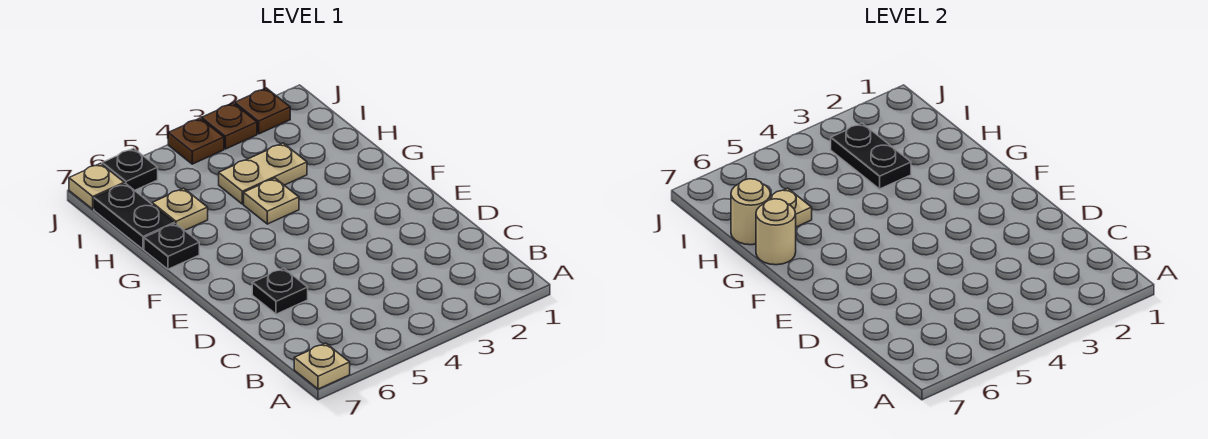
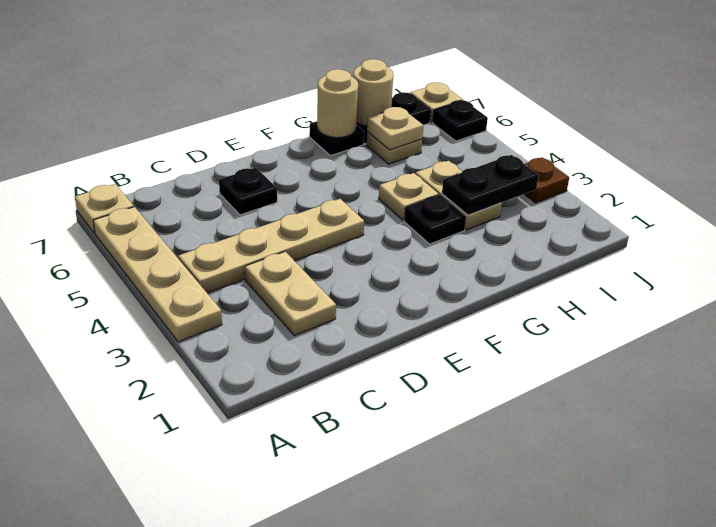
none -> tan 1x4 plate [93,207,222,342]
none -> tan 1x4 plate [178,199,364,293]
none -> tan 1x2 plate [245,252,336,336]
none -> black 1x1 plate [404,195,466,244]
brown 1x1 plate [235,88,290,134] -> none
brown 1x1 plate [168,118,224,164] -> none

